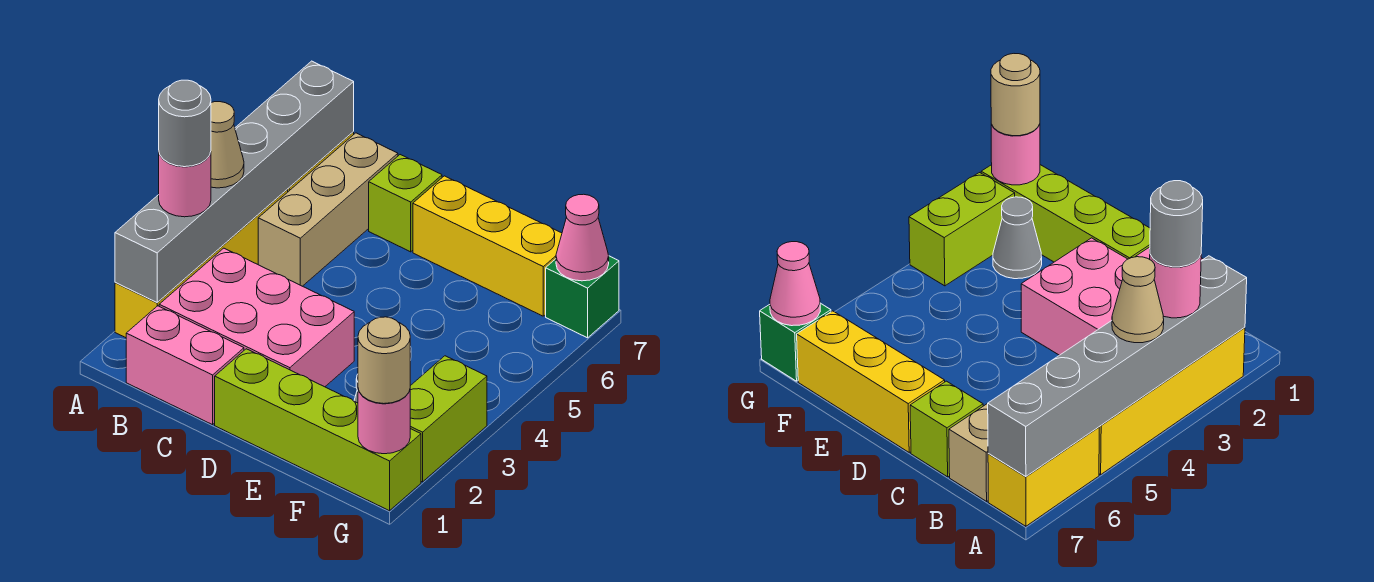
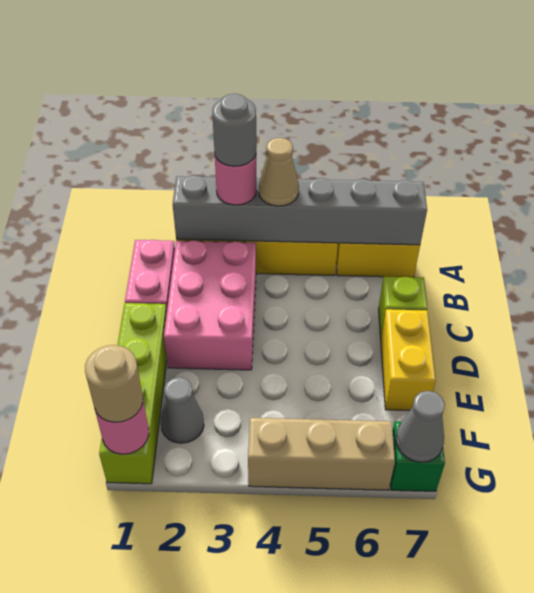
tan 1x3 brick [258,133,398,286] -> tan 1x3 brick moved to [248,418,395,490]
yellow 1x3 brick [413,176,562,316] -> yellow 1x2 brick [381,309,436,411]
lime 1x2 brick [410,356,487,482] -> none
pink 1x1 cone [556,194,609,281] -> grey 1x1 cone [396,391,445,462]

